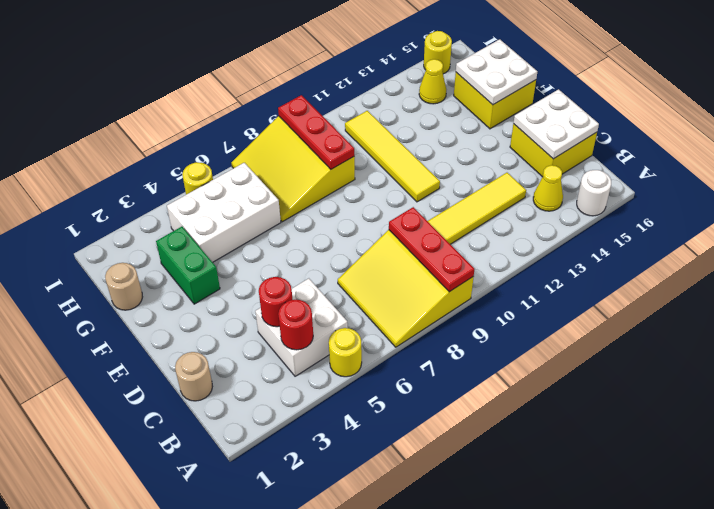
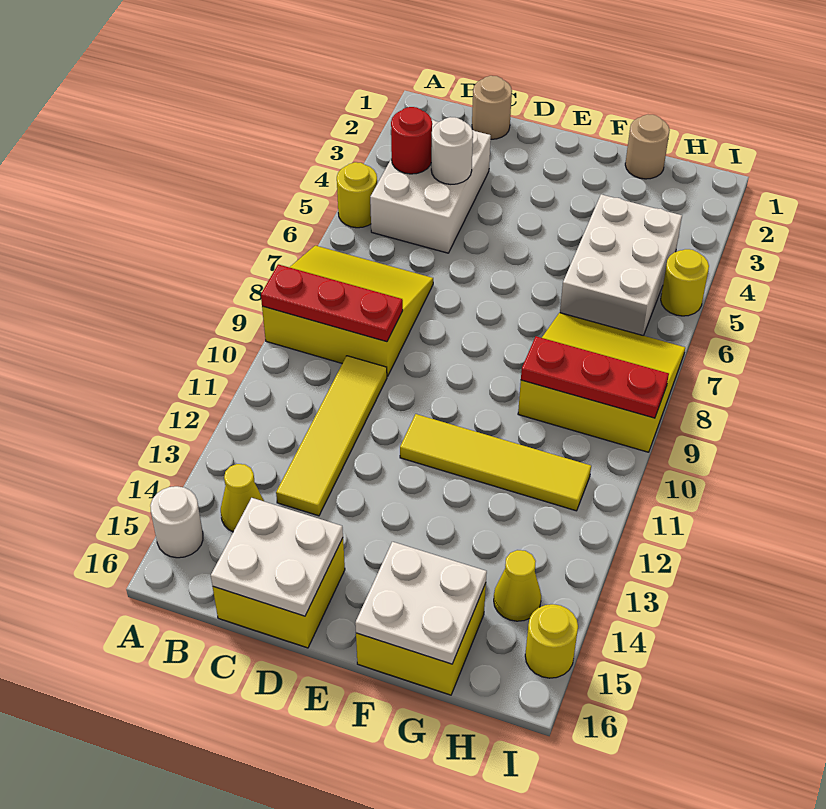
white 2x2 brick [255,278,348,376] -> white 2x3 brick [370,119,491,253]
red 1x1 round brick [259,277,293,327] -> white 1x1 round brick [431,117,473,184]
green 1x2 brick [156,227,220,304] -> none

